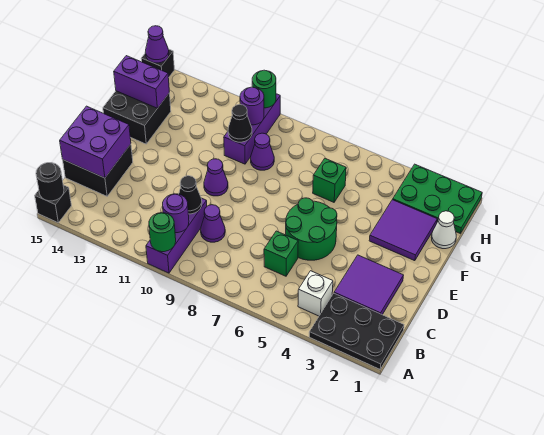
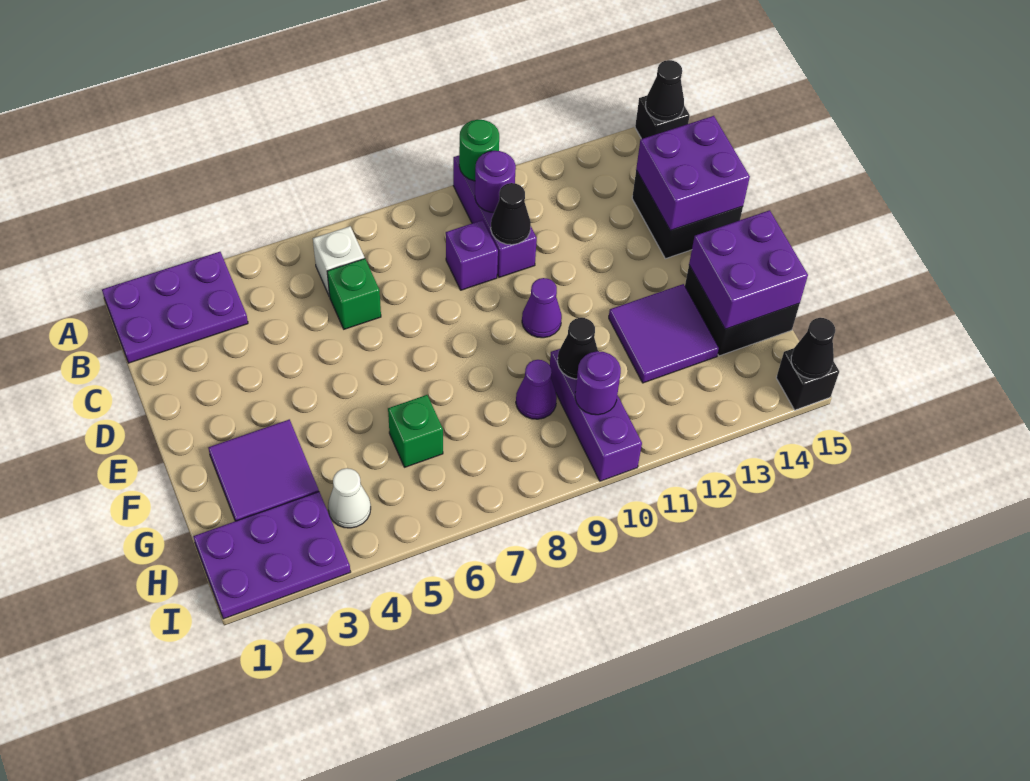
black 2x3 plate [309,293,404,369] -> purple 2x3 plate [102,252,248,363]
black 1x1 round brick [36,163,64,201] -> black 1x1 cone [646,60,684,121]
white 1x1 brick [298,271,333,316] -> white 1x1 brick moved to [313,226,365,296]
purple 2x2 tile [334,255,403,315] -> purple 2x2 tile moved to [609,284,719,383]
purple 1x1 cone [201,205,225,242] -> purple 1x1 brick [446,220,498,290]
green 2x2 round brick [286,198,337,260] -> none
white 1x1 cone [431,211,456,249] -> white 1x1 cone moved to [328,468,371,528]
purple 1x2 brick [114,56,169,108] -> purple 2x2 brick [689,210,808,329]
green 2x3 plate [393,164,482,234] -> purple 2x3 plate [193,492,350,619]
green 1x1 round brick [252,70,276,108] -> none
purple 1x1 cone [145,26,169,63] -> black 1x1 cone [791,318,835,379]

